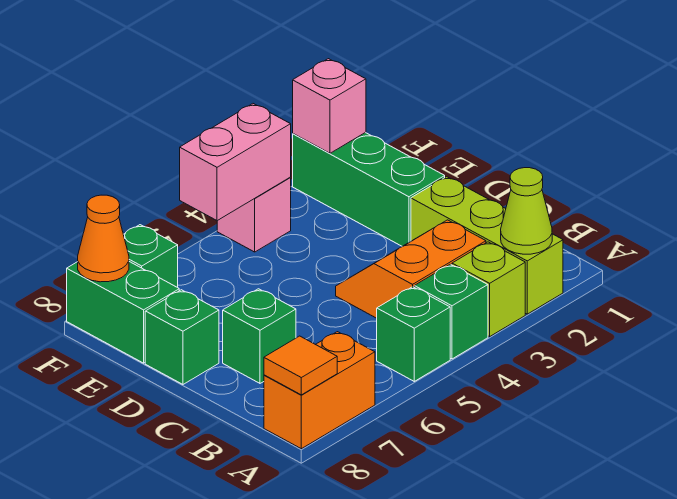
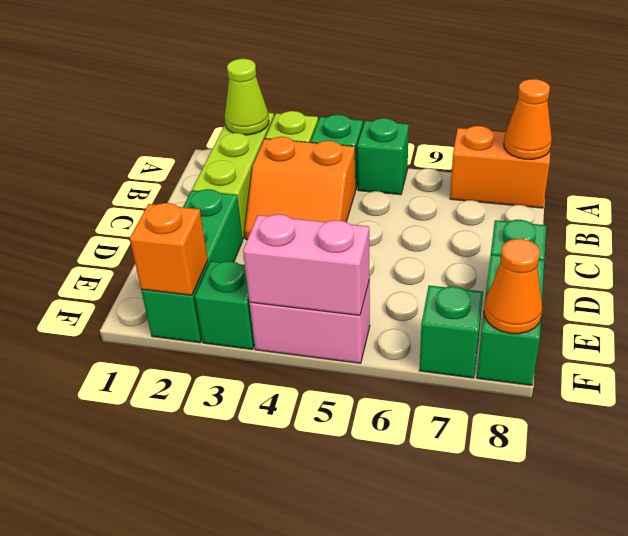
orange 1x1 tile [264,336,337,395] -> orange 1x1 cone [504,79,552,159]
green 1x1 brick [223,289,296,383] -> green 1x1 brick moved to [195,261,255,349]
pink 1x1 brick [293,59,366,153] -> orange 1x1 brick [130,203,208,295]
pink 1x1 brick [217,178,291,252] -> pink 1x2 brick [250,279,370,363]

